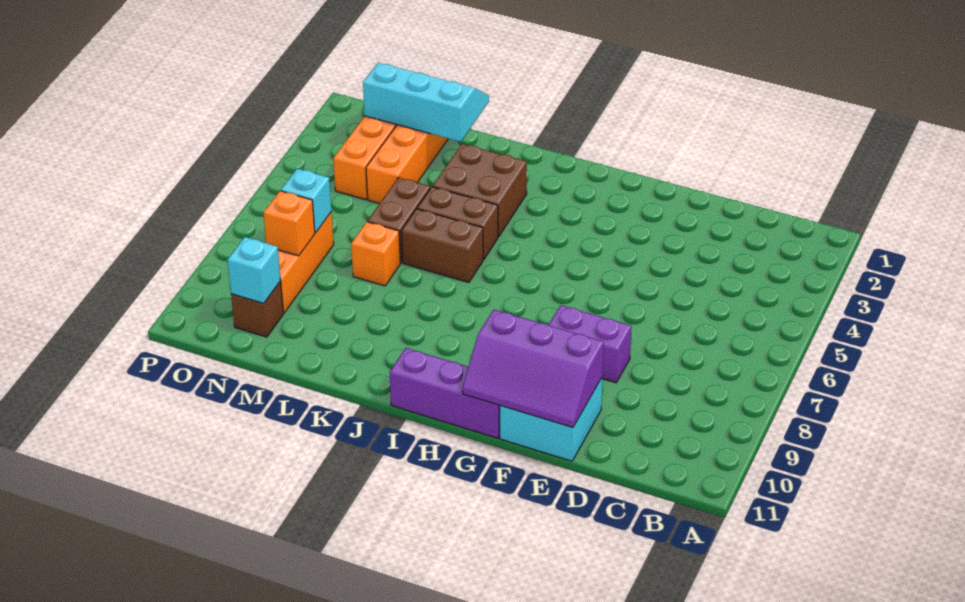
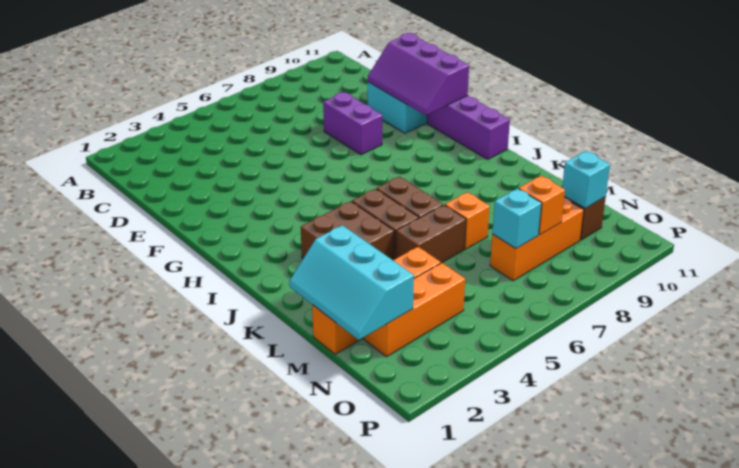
purple 2x3 slope [462,310,604,428] -> purple 2x3 slope turned to [368,33,469,115]

